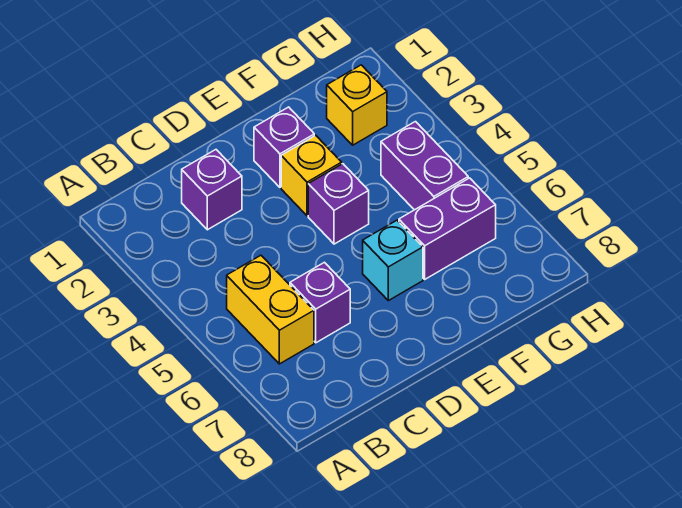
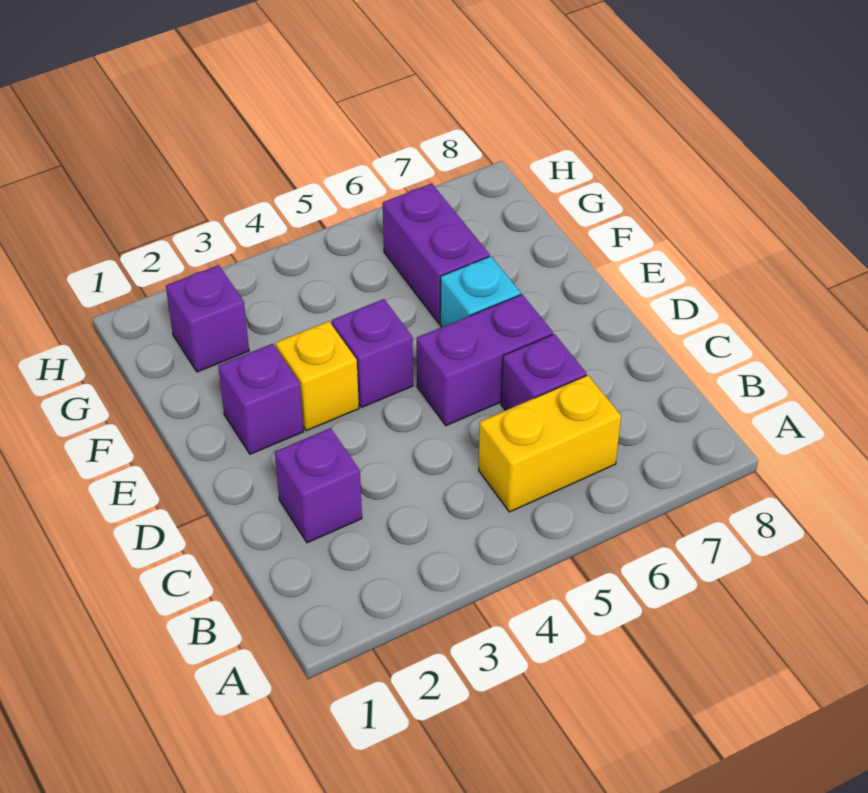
yellow 1x1 brick [327,65,387,145] -> purple 1x1 brick [166,265,249,372]
purple 1x2 brick [381,122,468,210] -> purple 1x2 brick moved to [417,295,553,426]

